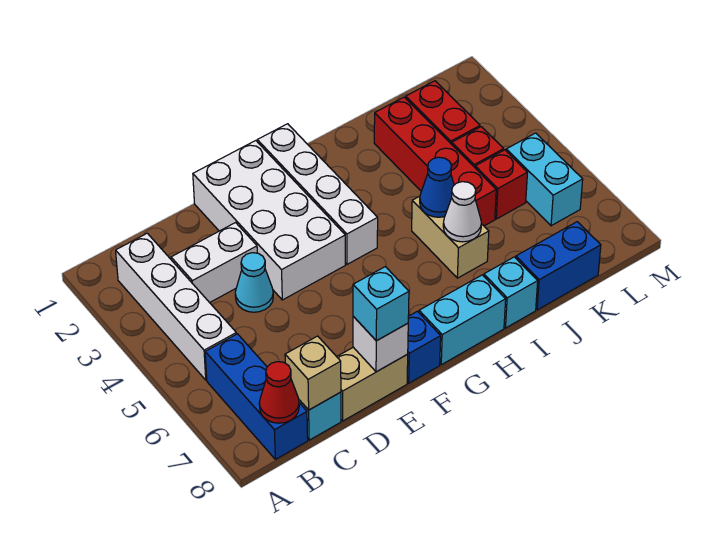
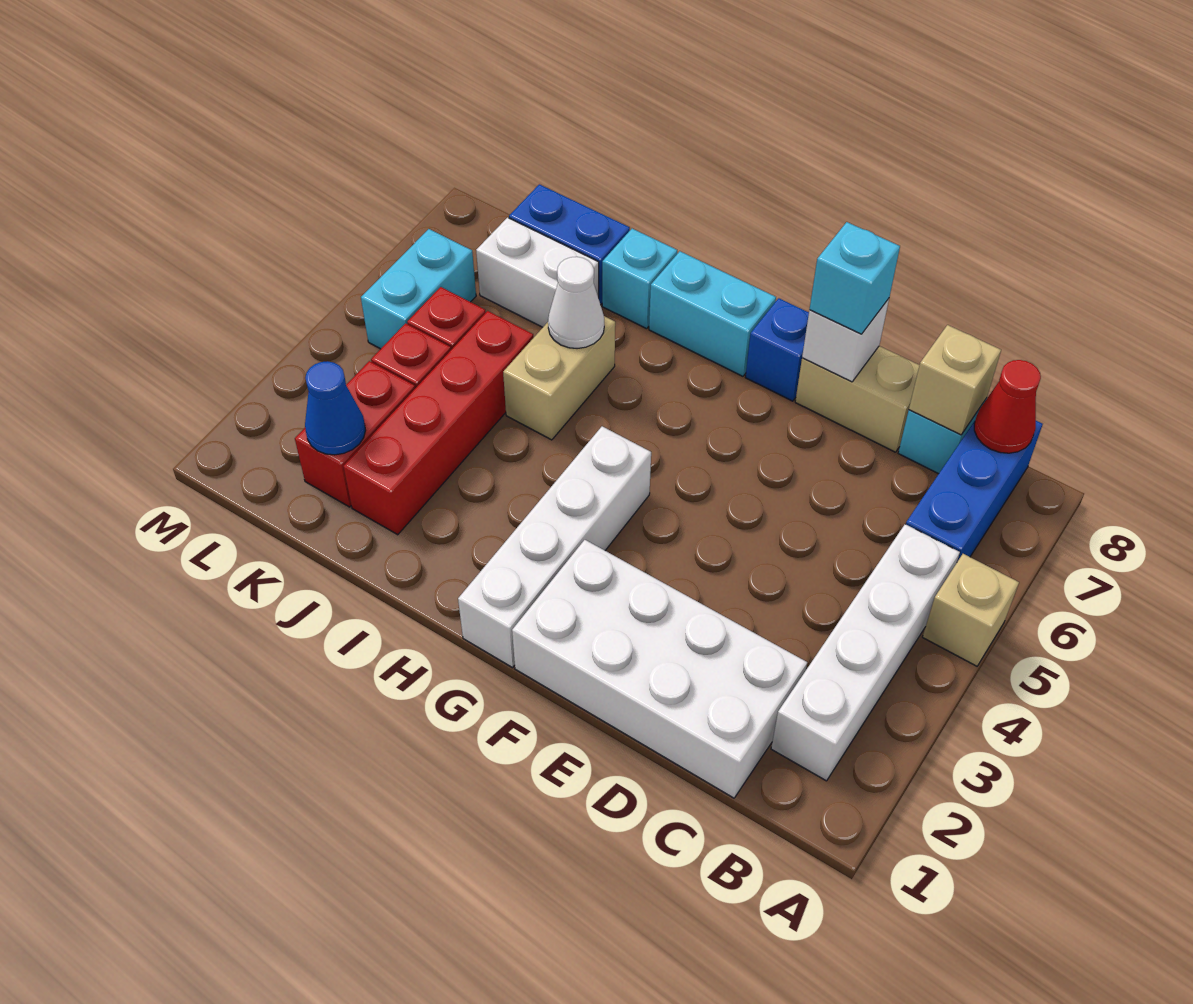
none -> tan 1x1 brick [923,554,1019,666]
white 1x2 brick [171,223,257,303] -> white 1x2 brick moved to [476,218,599,327]
cyan 1x1 cone [235,253,273,312] -> none
white 2x4 brick [193,141,345,300] -> white 2x4 brick turned to [512,540,807,798]
blue 1x1 cone [420,157,454,217] -> blue 1x1 cone moved to [305,361,366,455]

